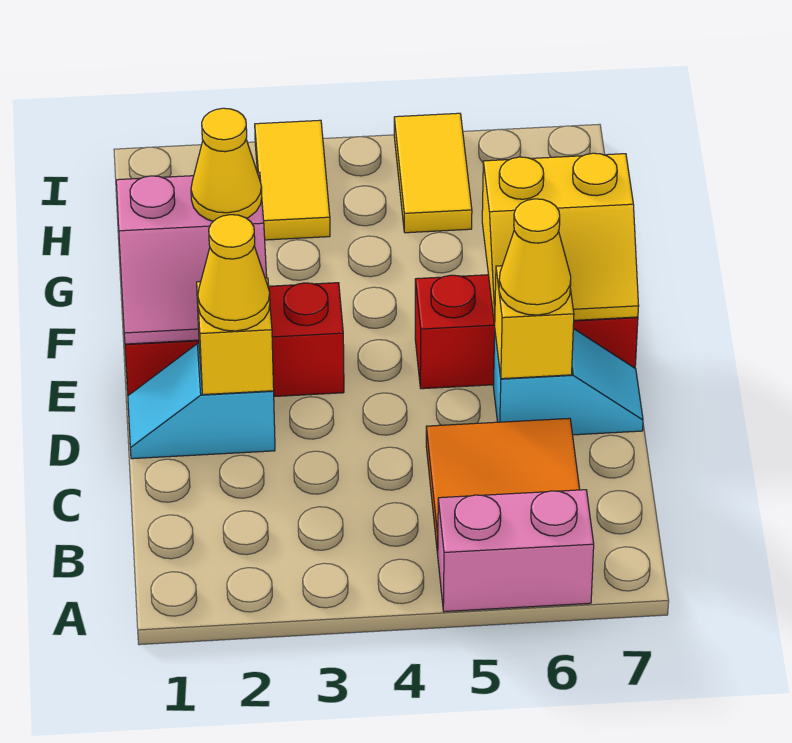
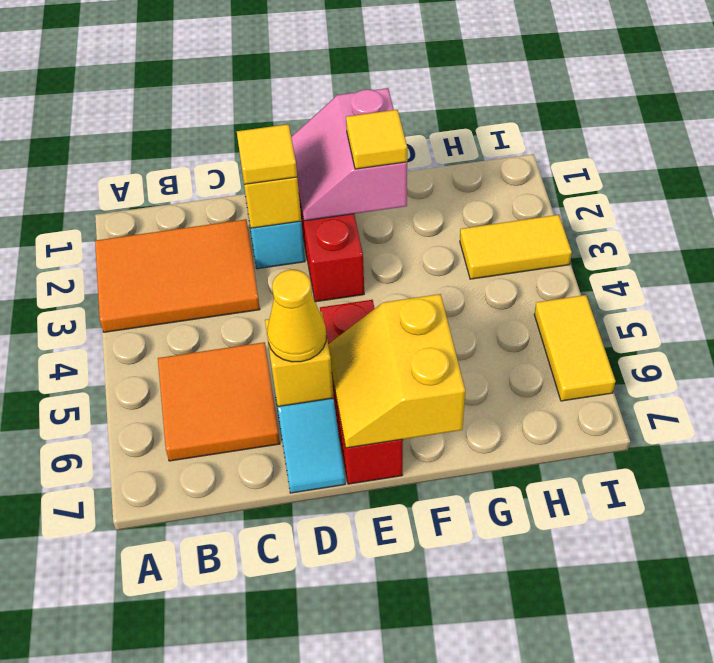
none -> orange 2x3 tile [95,219,260,332]
pink 1x2 brick [437,490,594,612] -> none
yellow 1x1 cone [198,215,270,331] -> yellow 1x1 tile [237,124,297,184]
yellow 1x1 cone [191,108,262,221] -> yellow 1x1 tile [346,110,407,169]
yellow 1x2 tile [394,113,472,233] -> yellow 1x2 tile turned to [534,295,616,401]

